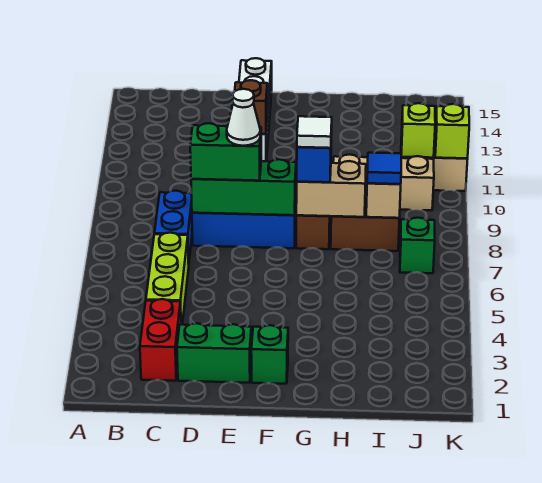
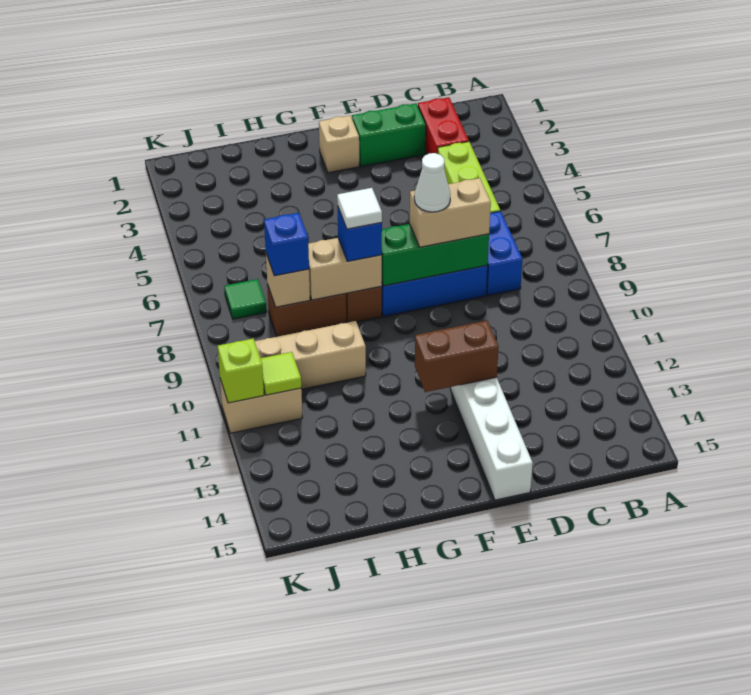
green 1x2 brick [190,123,261,181] -> tan 1x2 brick [410,178,491,247]
brown 1x1 brick [235,80,267,134] -> brown 1x2 brick [415,321,499,392]
green 1x1 brick [251,325,288,384] -> tan 1x1 brick [319,116,359,173]
blue 1x1 tile [367,153,401,184] -> blue 1x1 brick [264,213,309,276]
green 1x1 brick [400,218,435,273] -> green 1x1 tile [224,279,267,319]
lime 1x1 brick [401,103,435,158] -> lime 1x1 tile [260,352,301,395]

